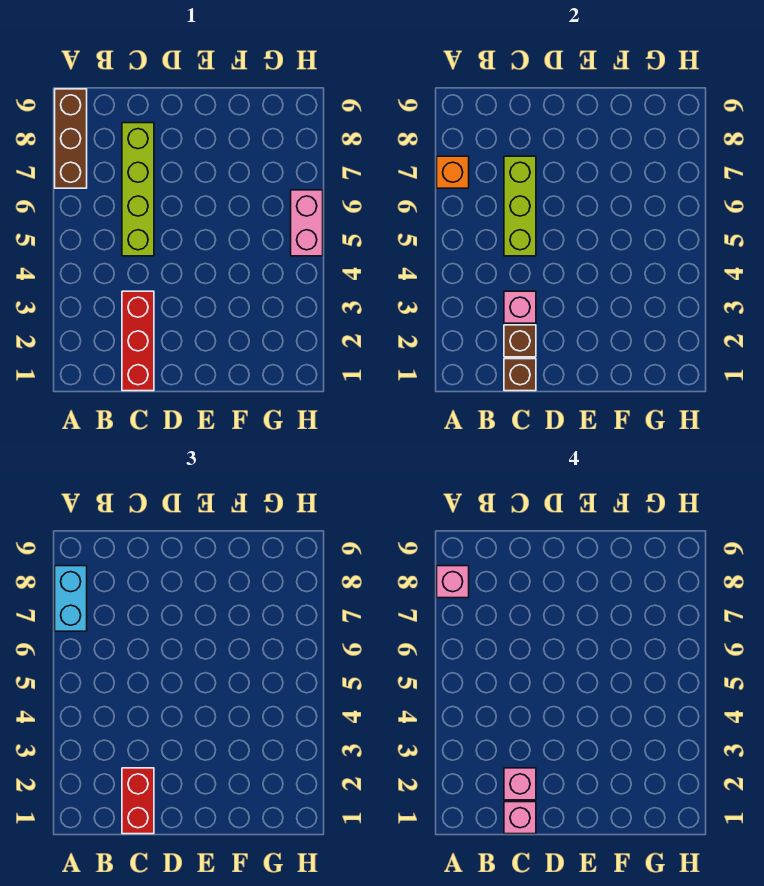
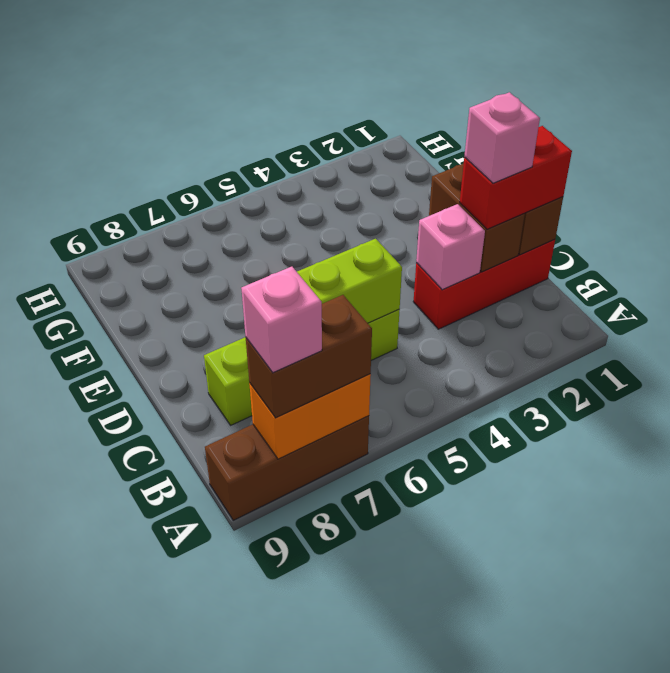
orange 1x1 brick [437,156,469,188] -> orange 1x2 brick [249,374,371,459]
cyan 1x2 brick [55,566,87,631] -> brown 1x2 brick [246,295,372,418]
pink 1x1 brick [504,802,536,834] -> none
brown 1x1 brick [504,325,536,357] -> brown 1x2 brick [429,164,525,272]
pink 1x2 brick [291,190,323,256] -> none

